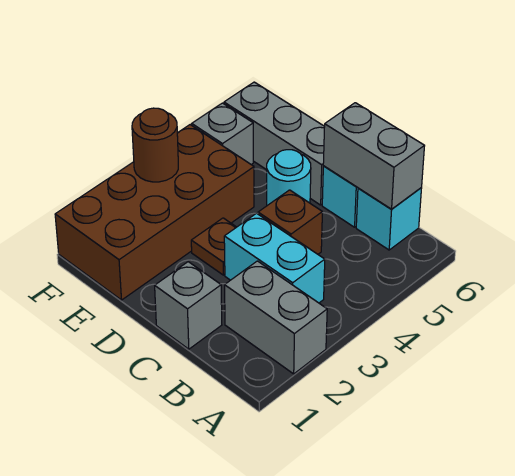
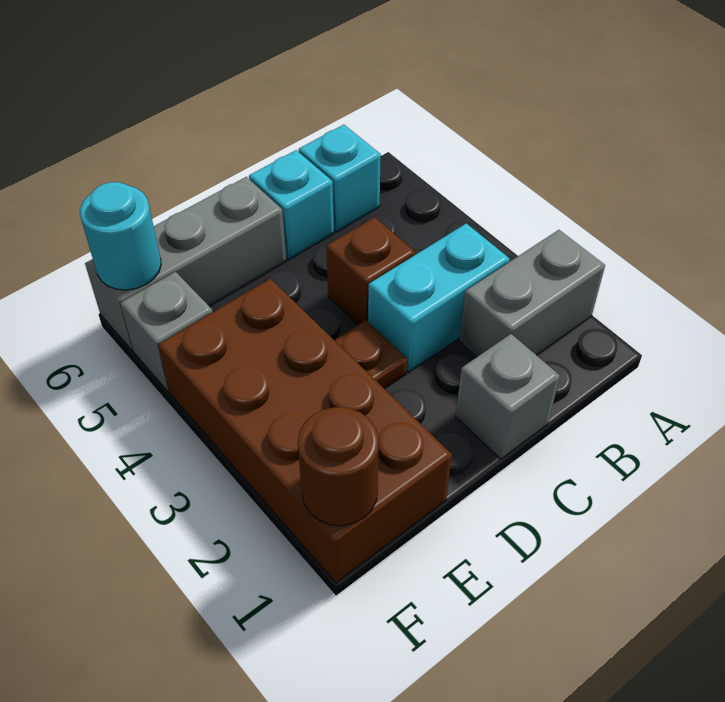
grey 1x2 brick [323,103,424,209] -> none
cyan 1x1 round brick [267,150,311,205] -> cyan 1x1 round brick moved to [80,182,161,290]
brown 1x1 round brick [132,108,178,182] -> brown 1x1 round brick moved to [298,407,379,526]

